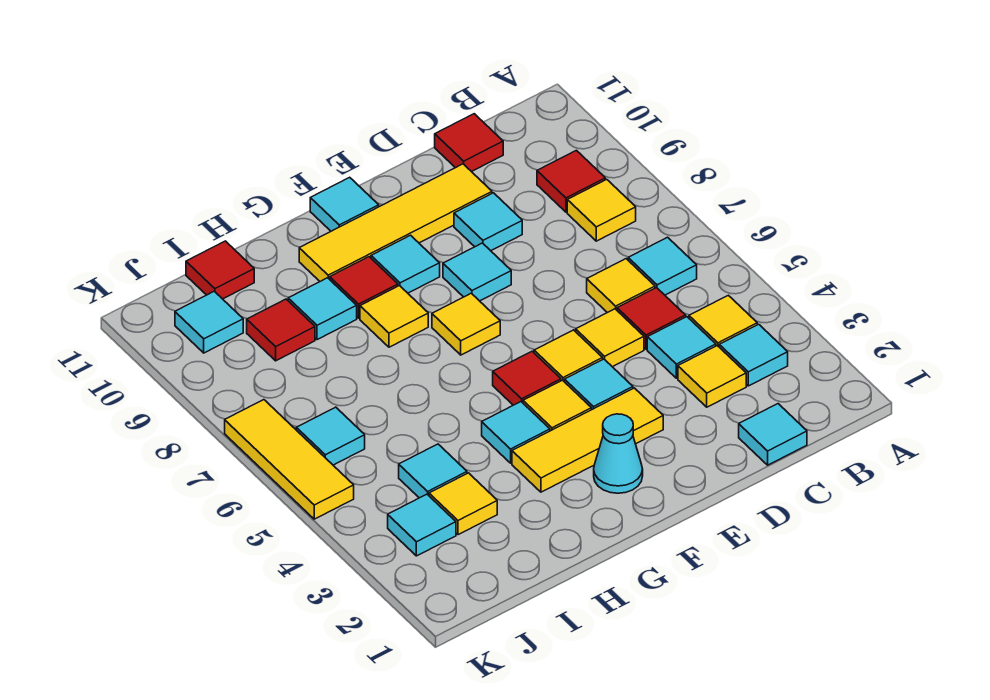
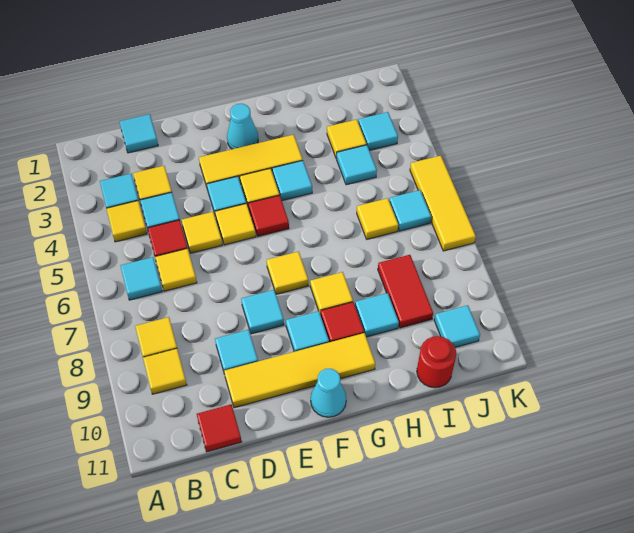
red 1x1 tile [537,150,605,212] -> yellow 1x1 tile [143,349,187,394]
cyan 1x1 tile [310,177,379,231] -> cyan 1x1 cone [311,369,346,417]
none -> yellow 1x1 tile [357,198,398,239]
red 1x1 tile [247,299,315,361] -> red 1x2 tile [378,255,433,328]
red 1x1 tile [186,241,254,299] -> red 1x1 round brick [417,336,456,388]

